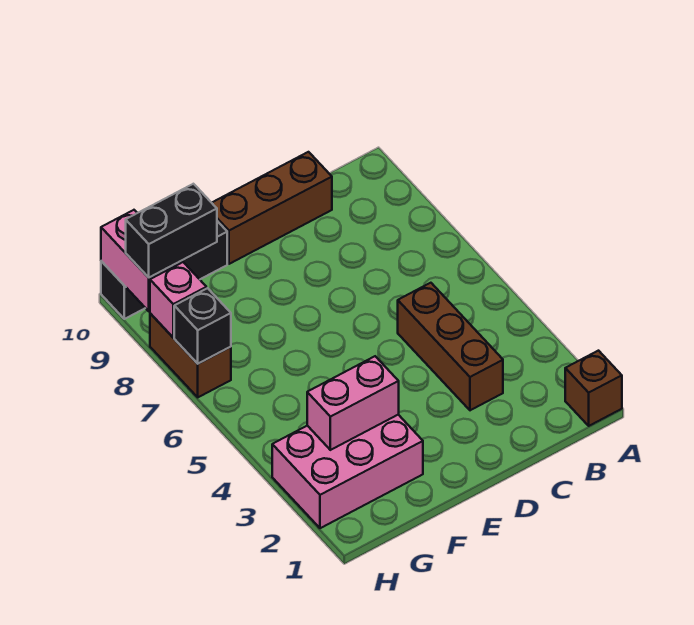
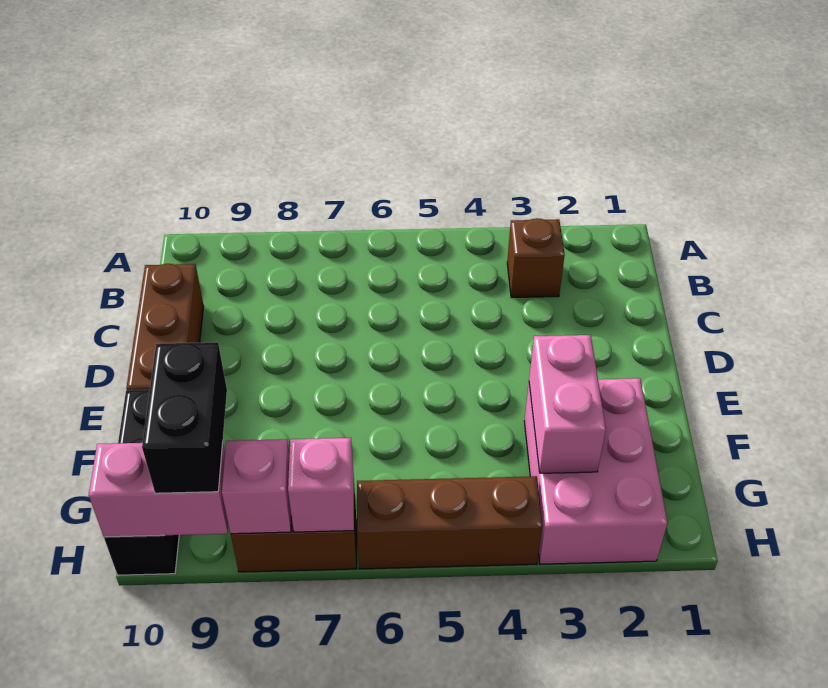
brown 1x1 brick [565,351,622,426] -> brown 1x1 brick moved to [507,218,565,298]
brown 1x3 brick [398,283,503,410] -> brown 1x3 brick moved to [357,476,542,569]
black 1x1 brick [174,288,231,364] -> pink 1x1 brick [288,438,354,532]

